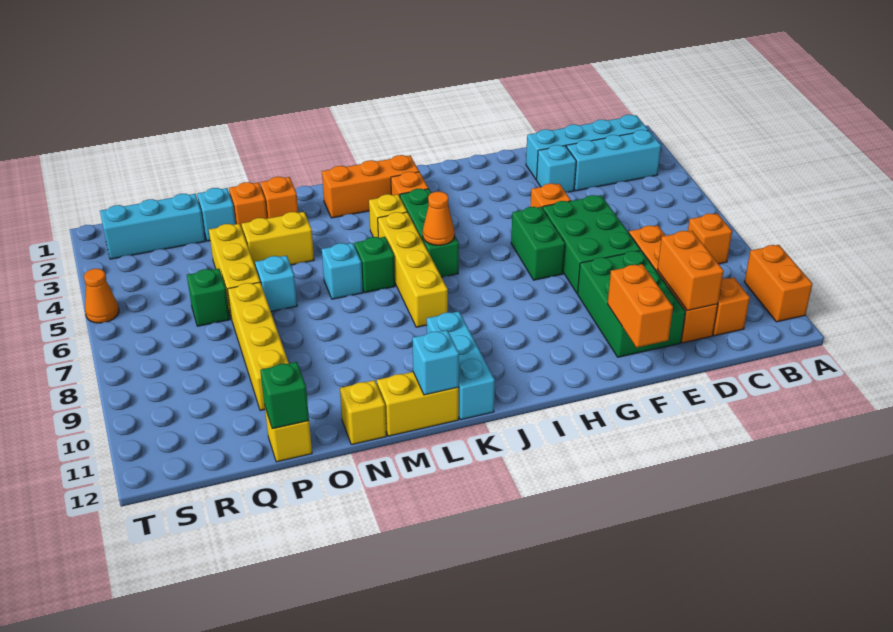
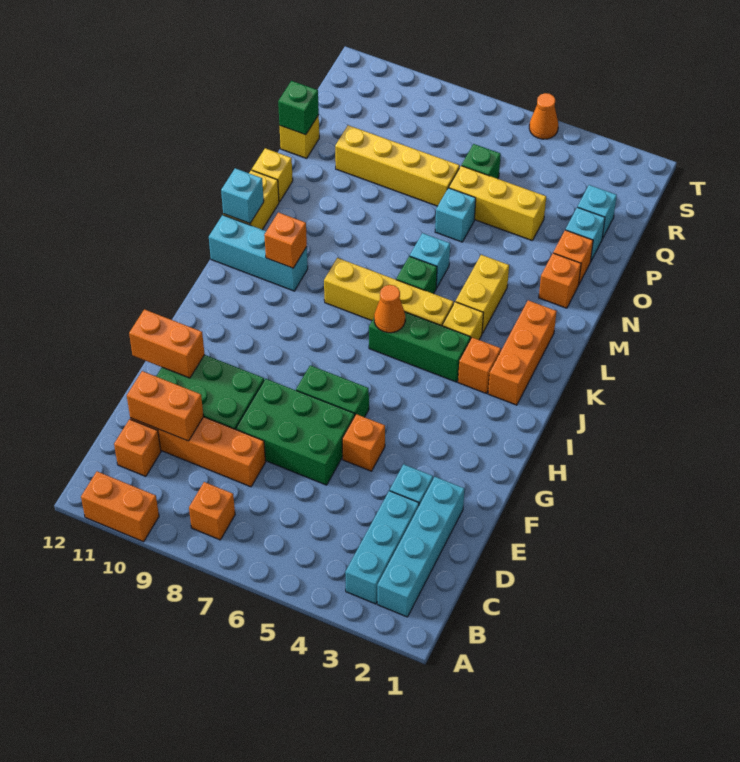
none -> orange 1x1 brick [264,212,307,268]
yellow 1x2 brick [242,212,314,268] -> yellow 1x2 brick moved to [456,255,509,334]
cyan 1x3 brick [100,194,205,259] -> cyan 1x1 brick [578,185,617,239]

